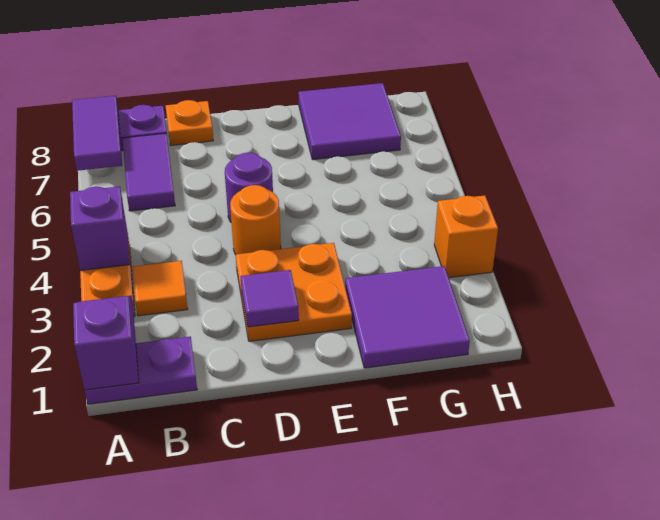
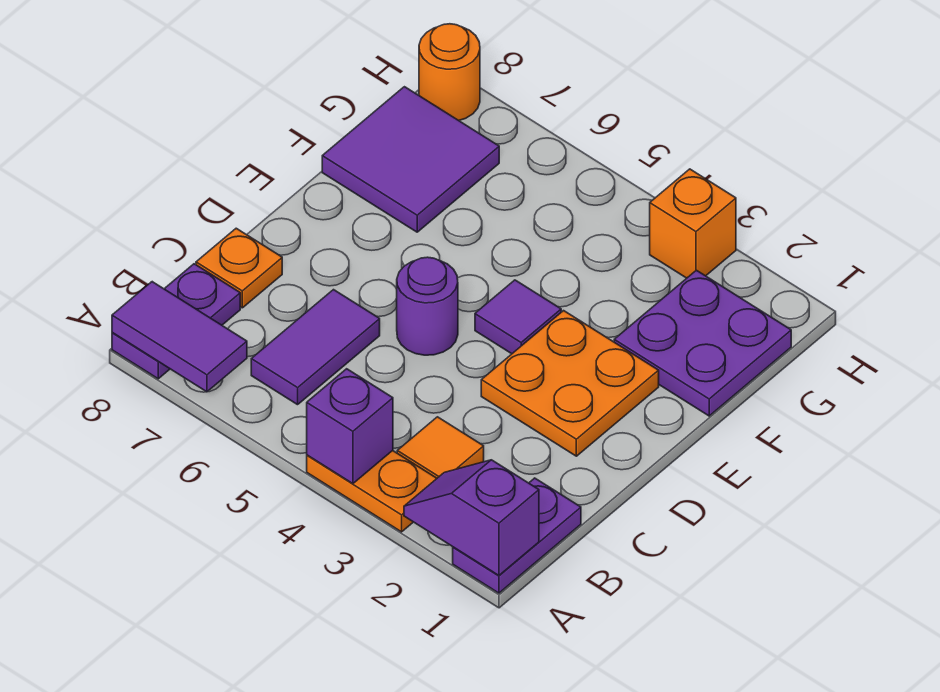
purple 1x2 tile [123,133,175,211] -> purple 1x2 tile turned to [251,290,380,405]
purple 1x1 tile [240,270,299,327] -> purple 1x1 tile moved to [475,280,561,354]
orange 1x1 round brick [230,185,281,255] -> orange 1x1 round brick moved to [419,24,480,120]
purple 2x2 tile [345,266,470,368] -> purple 2x2 plate [614,270,791,416]

